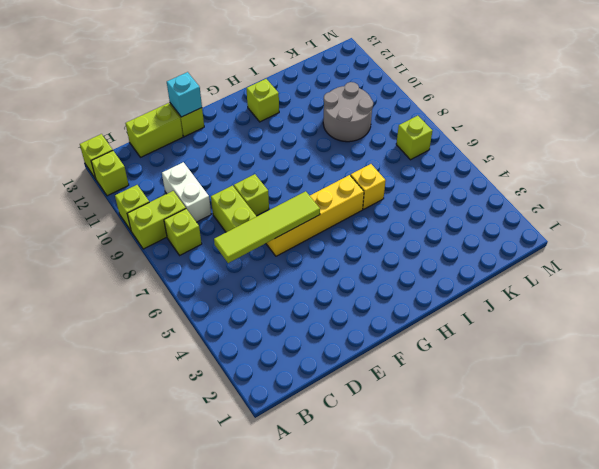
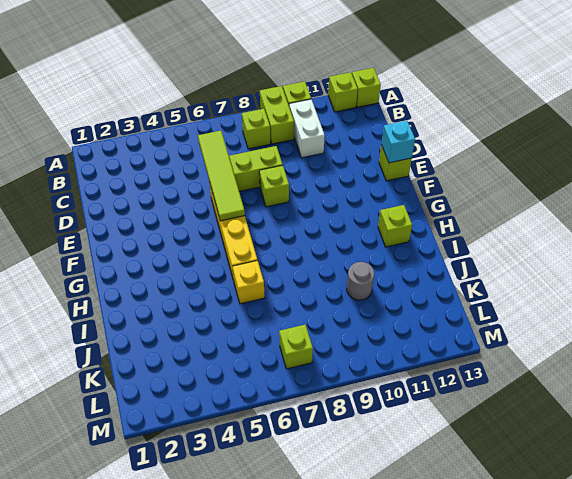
white 1x2 brick [162,162,211,222] -> white 1x2 brick turned to [289,99,325,158]
lime 1x2 brick [126,103,183,157] -> none
grey 2x2 round brick [323,82,373,142] -> grey 1x1 round brick [347,262,374,300]

